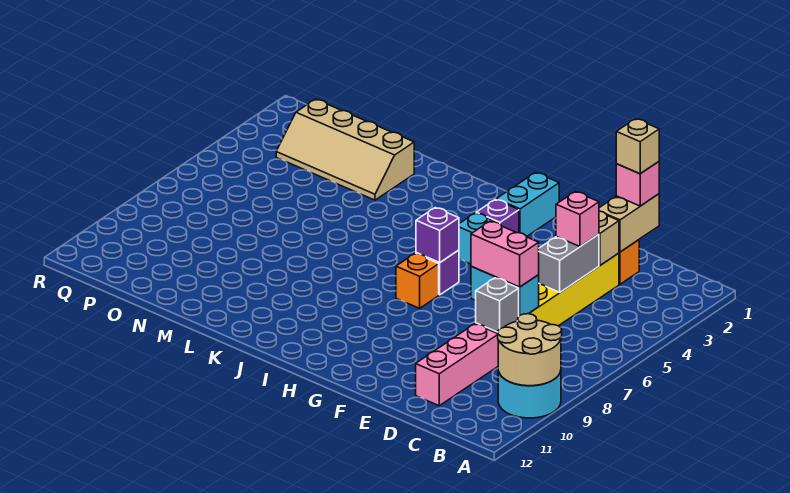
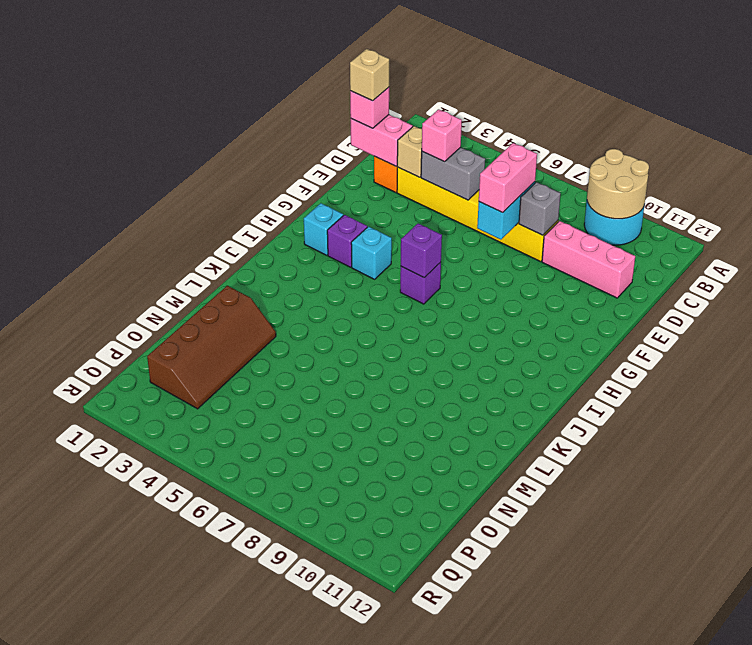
tan 1x2 brick [599,194,659,252] -> pink 1x2 brick [351,115,413,166]
cyan 1x2 brick [496,173,559,237] -> cyan 1x1 brick [304,203,343,255]
orange 1x1 brick [396,254,439,308] -> none
tan 2x4 slope [276,99,414,200] -> brown 2x4 slope [147,286,276,409]

